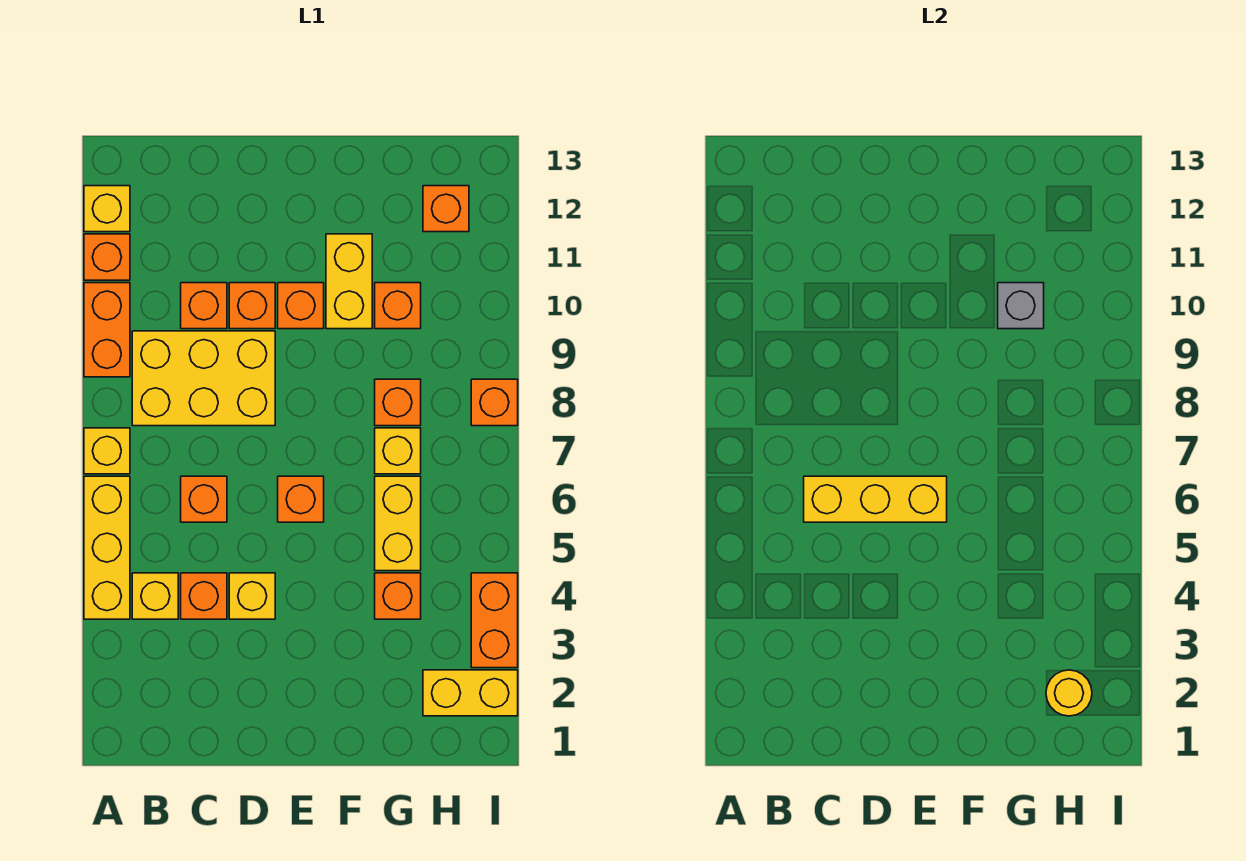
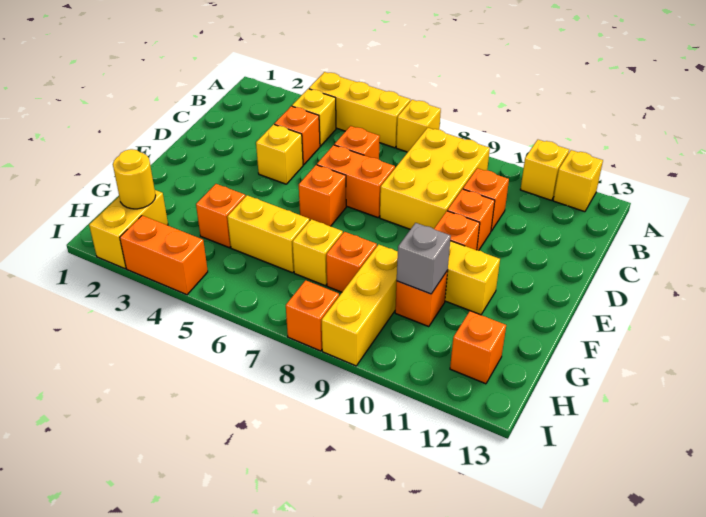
orange 1x2 brick [84,283,130,377] -> orange 1x2 brick moved to [317,145,395,218]
orange 1x1 brick [84,234,130,280] -> yellow 1x1 brick [520,140,569,200]
yellow 1x3 brick [804,476,947,522] -> yellow 1x3 brick moved to [322,244,398,366]

